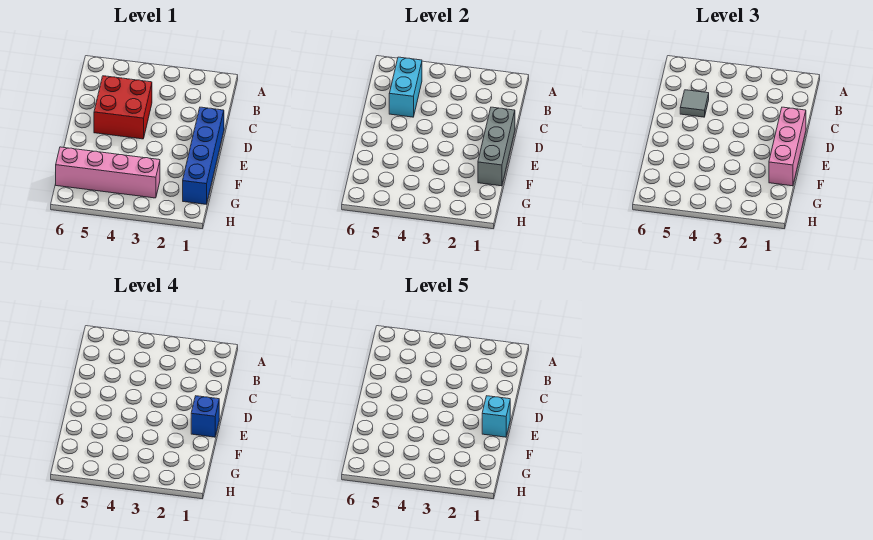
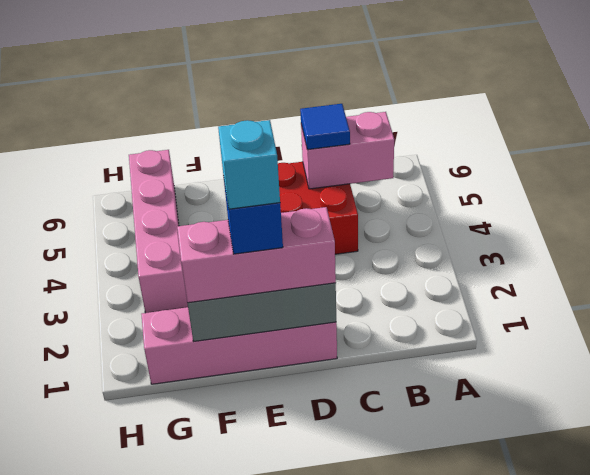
cyan 1x2 brick [389,57,422,117] -> pink 1x2 brick [301,112,394,189]
grey 1x1 tile [680,90,709,117] -> blue 1x1 tile [300,104,350,150]
blue 1x4 brick [183,107,224,204] -> pink 1x4 brick [141,307,337,384]

